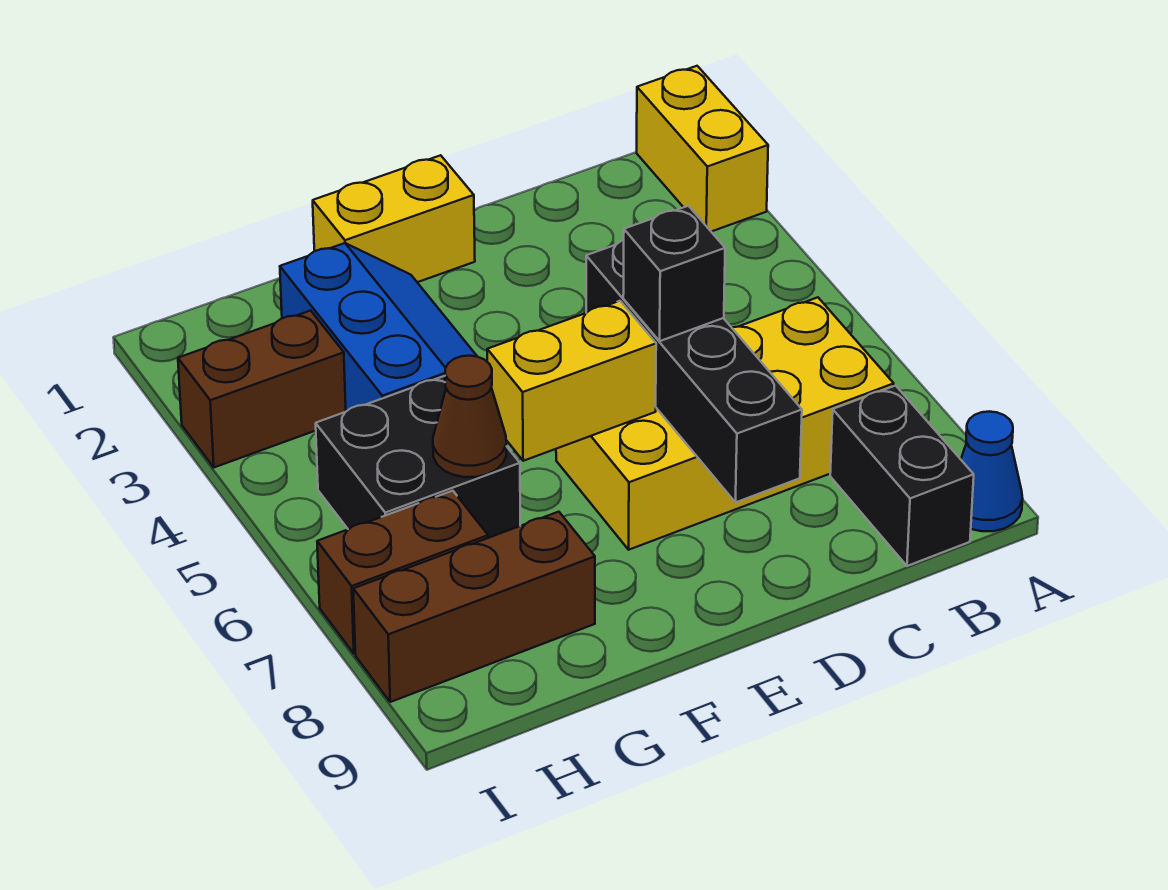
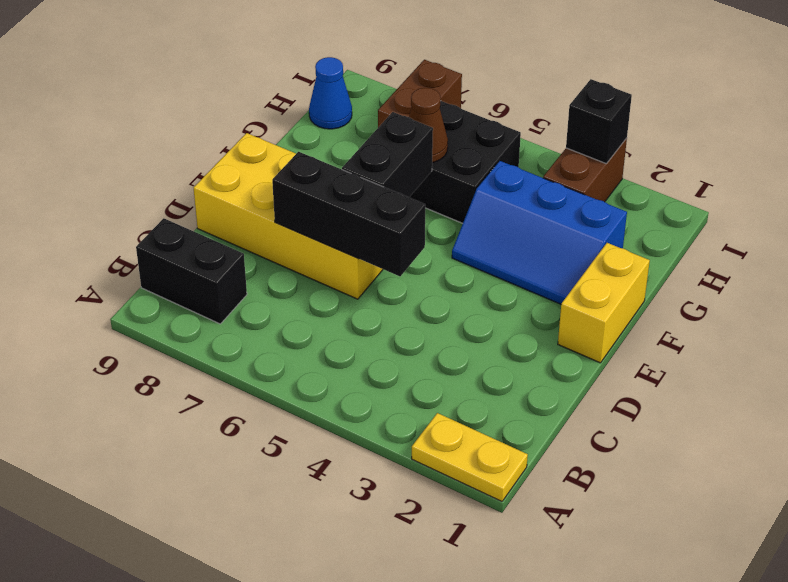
yellow 1x2 brick [637,66,768,232] -> yellow 1x2 plate [412,413,528,501]
blue 1x1 cone [961,411,1023,531] -> blue 1x1 cone moved to [309,57,352,129]
yellow 2x4 brick [556,297,894,550] -> yellow 2x4 brick turned to [194,133,383,299]
black 1x4 brick [586,240,802,502] -> black 1x3 brick [272,152,425,276]
black 1x1 brick [623,206,725,341] -> black 1x1 brick moved to [566,79,632,164]
yellow 1x2 brick [487,301,656,461] -> black 1x2 brick [342,112,433,197]
brown 1x3 brick [353,512,595,702] -> none

